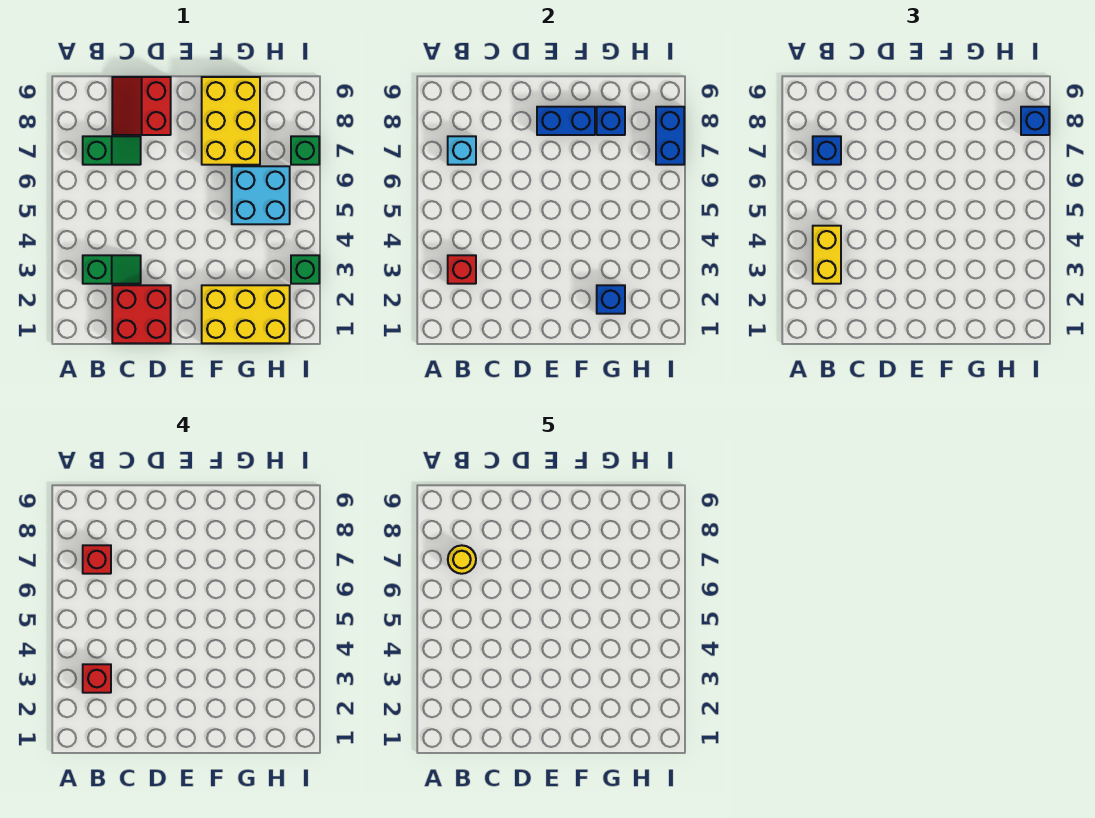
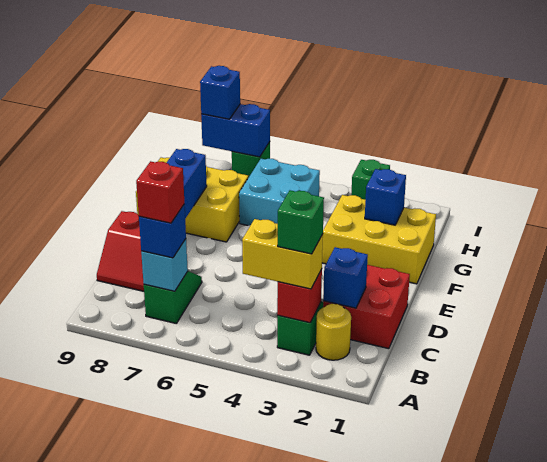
red 1x1 brick [83,664,111,693] -> green 1x1 brick [278,190,324,254]
yellow 1x1 round brick [448,545,476,574] -> yellow 1x1 round brick moved to [316,304,351,360]
yellow 2x3 brick [202,285,290,343] -> yellow 2x3 brick turned to [322,195,436,284]
blue 1x1 brick [597,107,625,135] -> blue 1x1 brick moved to [323,247,368,308]

